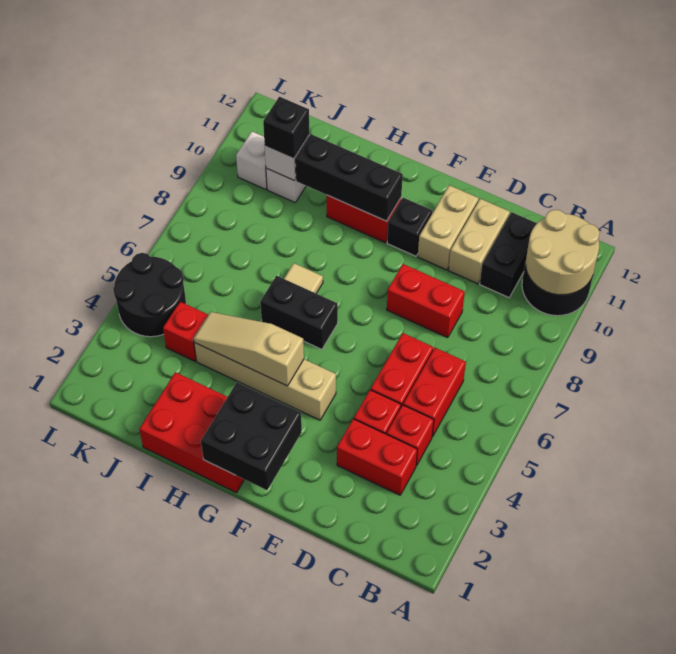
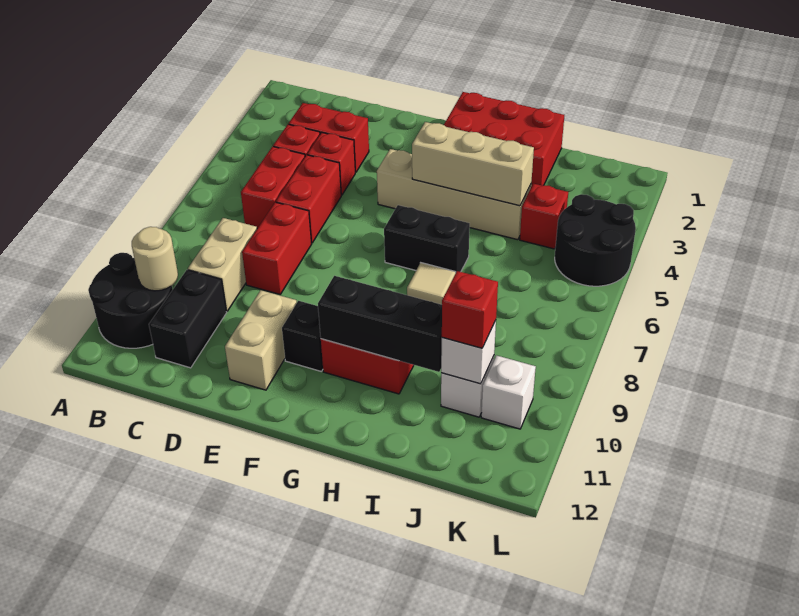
tan 2x2 round brick [526,210,600,295] -> tan 1x1 round brick [132,227,178,291]
red 1x2 brick [387,264,465,338] -> red 1x2 brick turned to [242,202,312,294]
tan 1x2 brick [449,199,510,284] -> tan 1x2 brick moved to [188,218,257,311]
black 2x2 brick [201,383,302,490] -> none
tan 1x3 slope [194,312,304,386] -> tan 1x3 brick [412,122,534,206]
black 1x1 brick [263,97,309,158] -> red 1x1 brick [442,271,498,348]

